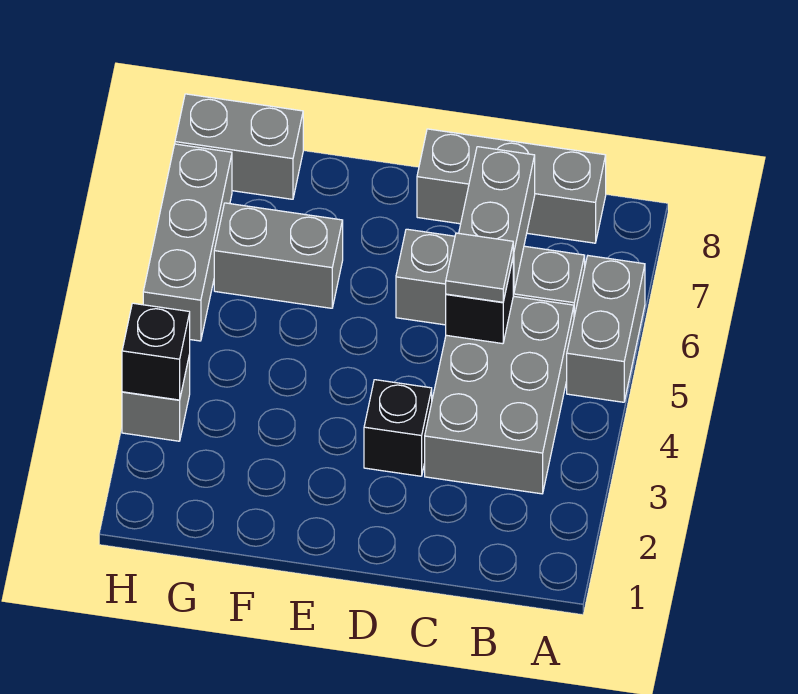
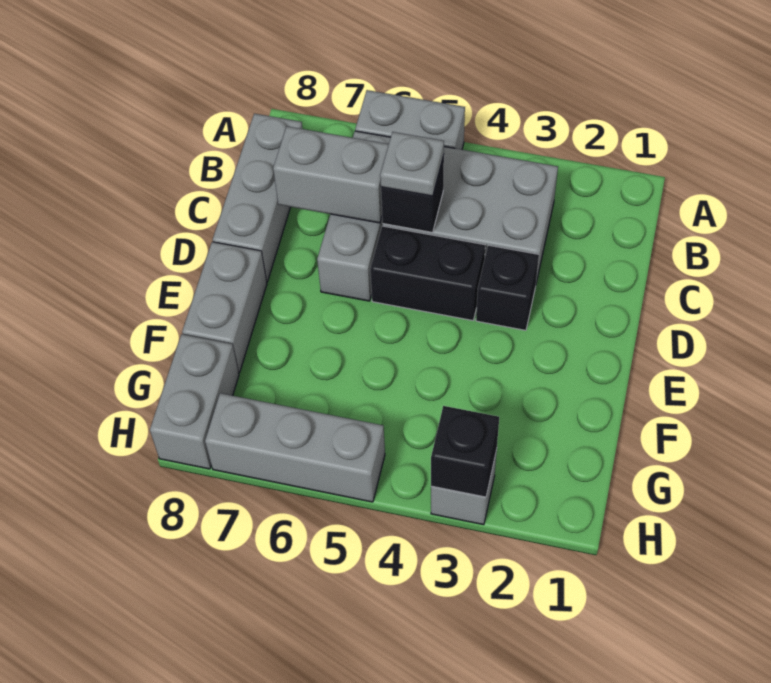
grey 1x1 tile [446,233,513,302] -> grey 1x1 plate [380,132,444,196]
none -> black 1x2 brick [370,226,485,320]
grey 1x2 brick [214,203,343,308] -> grey 1x2 brick moved to [182,242,267,373]

